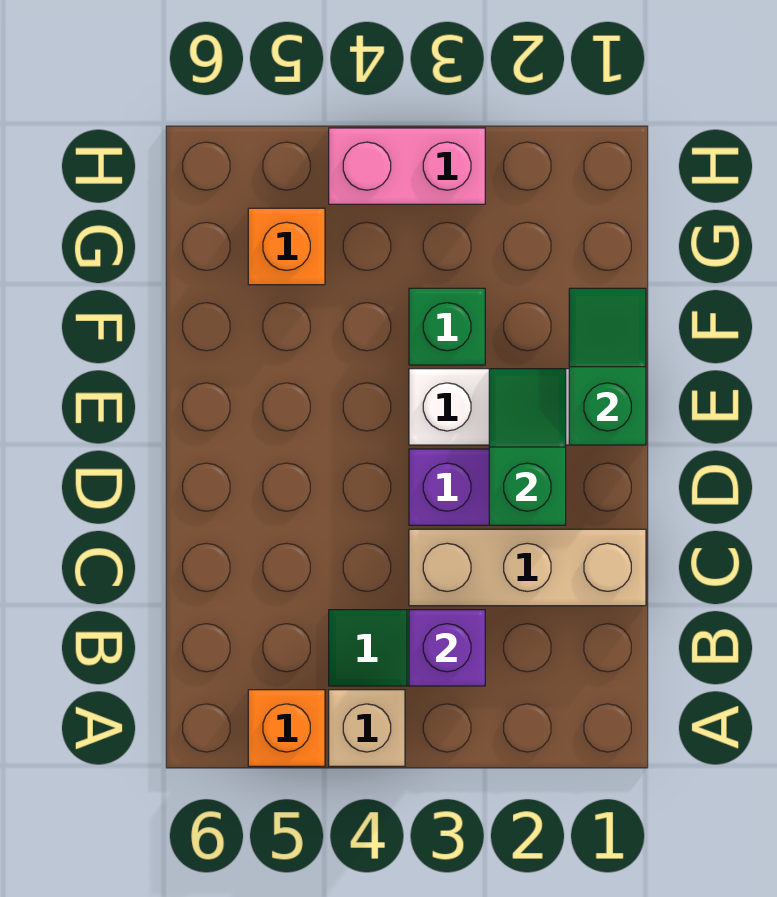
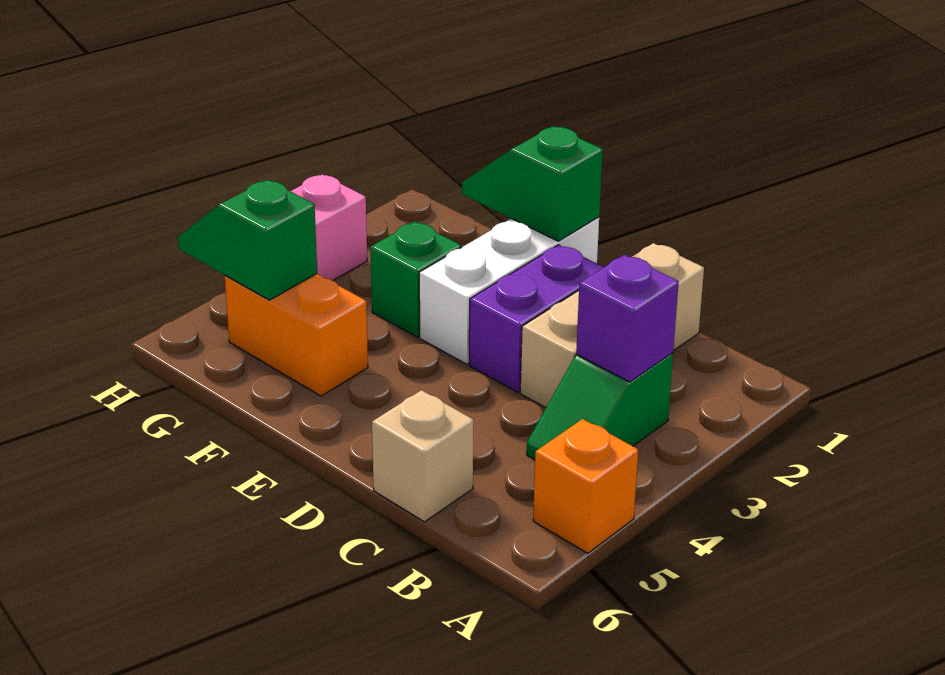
tan 1x1 brick [329,690,405,766] -> tan 1x1 brick moved to [372,390,474,522]
green 1x2 slope [489,369,566,525] -> green 1x2 slope moved to [178,180,317,300]
orange 1x1 brick [248,208,325,285] -> orange 1x2 brick [225,274,368,396]

